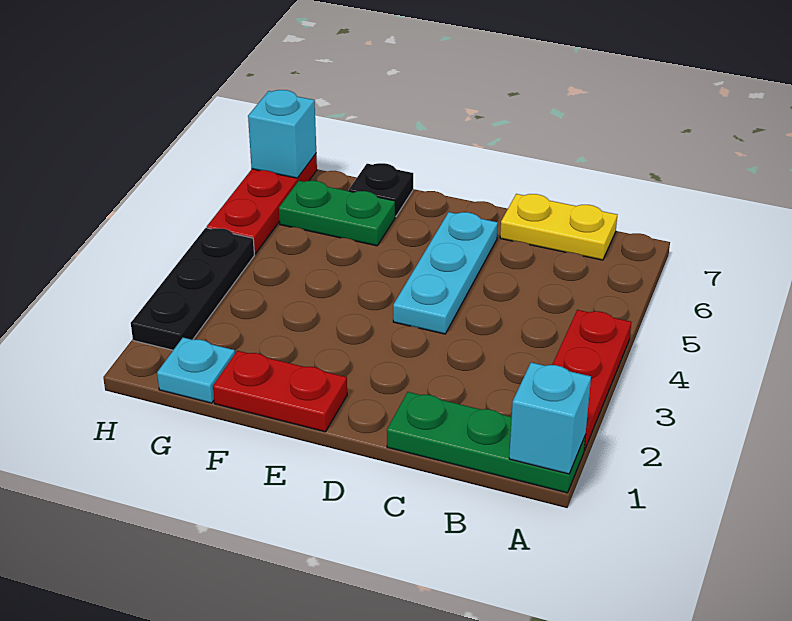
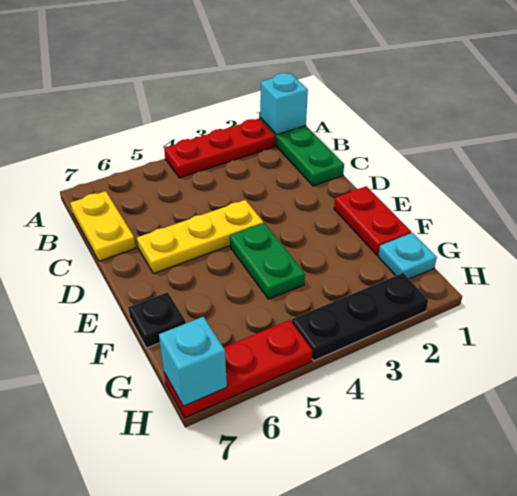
cyan 1x3 plate [393,212,498,334] -> yellow 1x3 plate [137,200,263,273]
green 1x2 plate [279,181,395,246] -> green 1x2 plate moved to [230,223,305,299]

